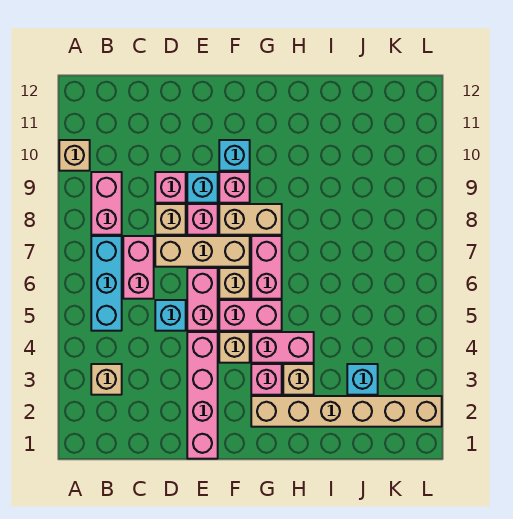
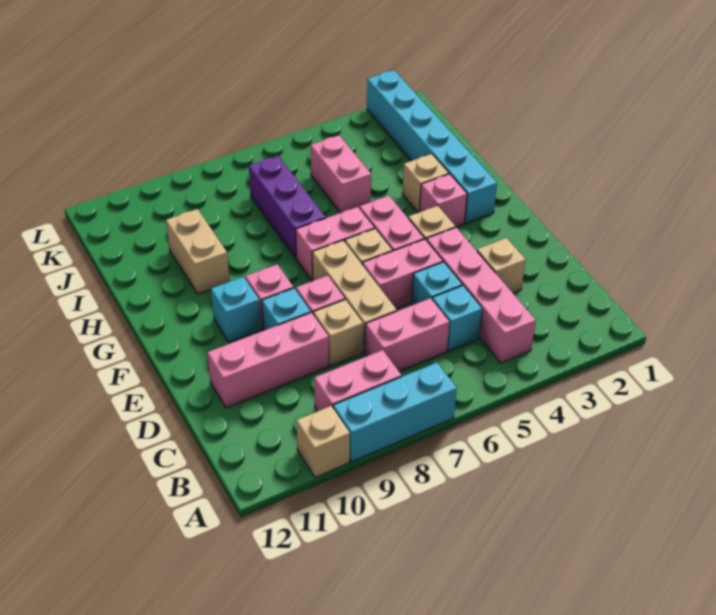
tan 1x1 brick [91,364,122,395] -> tan 1x1 brick moved to [477,238,526,293]
cyan 1x3 brick [91,236,122,331] -> cyan 1x3 brick moved to [333,363,457,462]
pink 1x1 brick [155,172,186,203] -> pink 1x3 brick [207,313,329,408]
pink 1x4 brick [187,332,218,459] -> pink 1x4 brick turned to [426,227,536,363]
tan 1x2 brick [219,204,282,235] -> tan 1x2 brick moved to [166,209,229,294]
tan 1x6 brick [251,396,442,427] -> cyan 1x6 brick [367,70,497,223]
pink 1x2 brick [251,332,314,363] -> pink 1x2 brick moved to [311,135,371,213]
none -> purple 1x3 brick [249,156,326,258]
cyan 1x1 brick [347,364,378,395] -> cyan 1x1 brick moved to [432,285,482,351]

